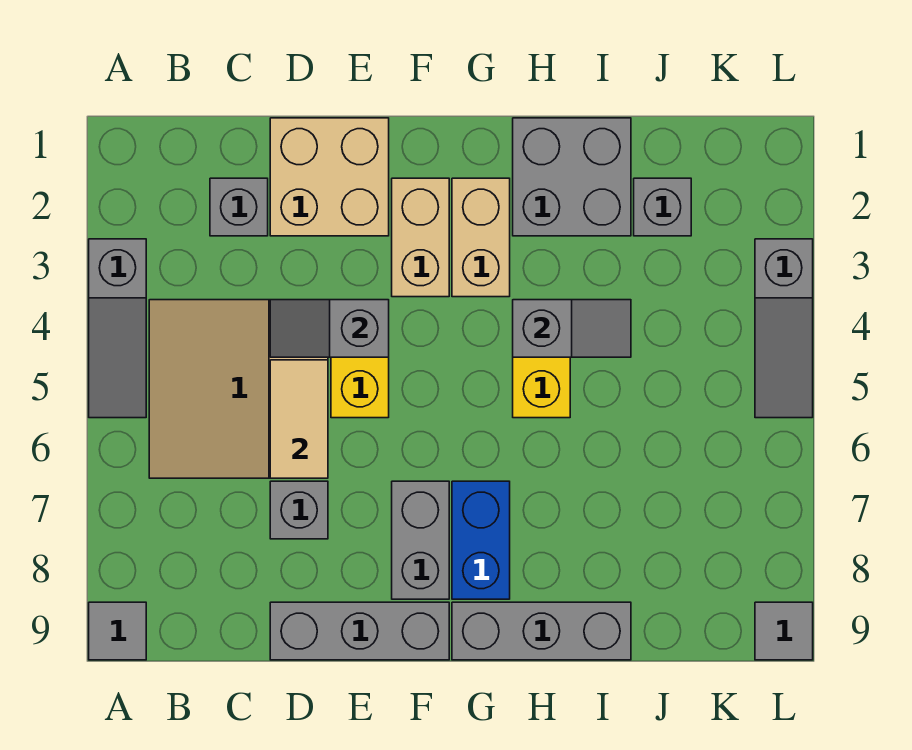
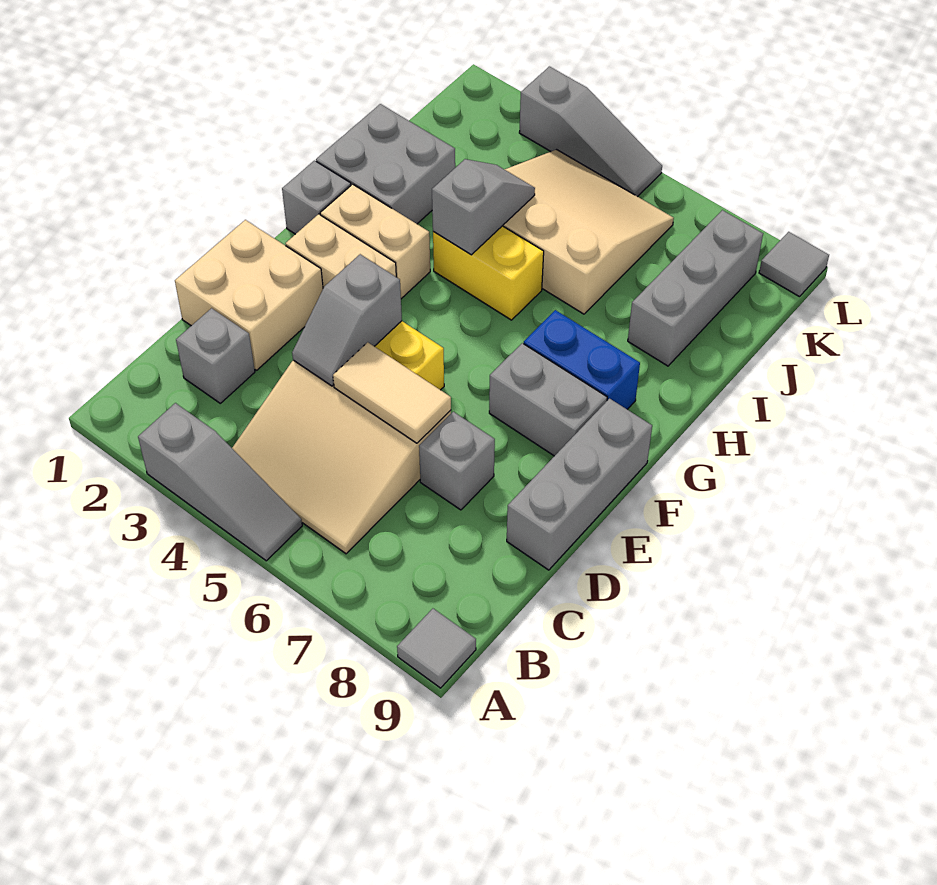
grey 1x3 brick [452,602,631,660] -> grey 1x3 brick moved to [628,210,763,366]
none -> tan 3x3 slope [503,150,674,314]
grey 1x1 brick [634,178,691,236] -> grey 1x1 brick moved to [282,161,351,234]

